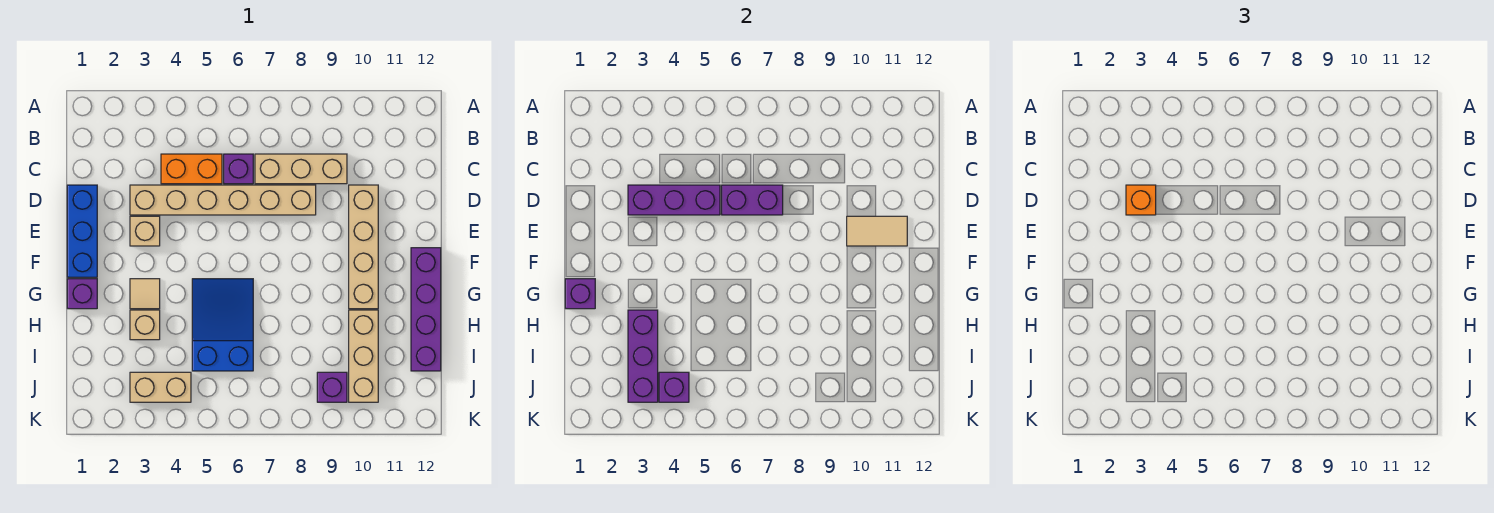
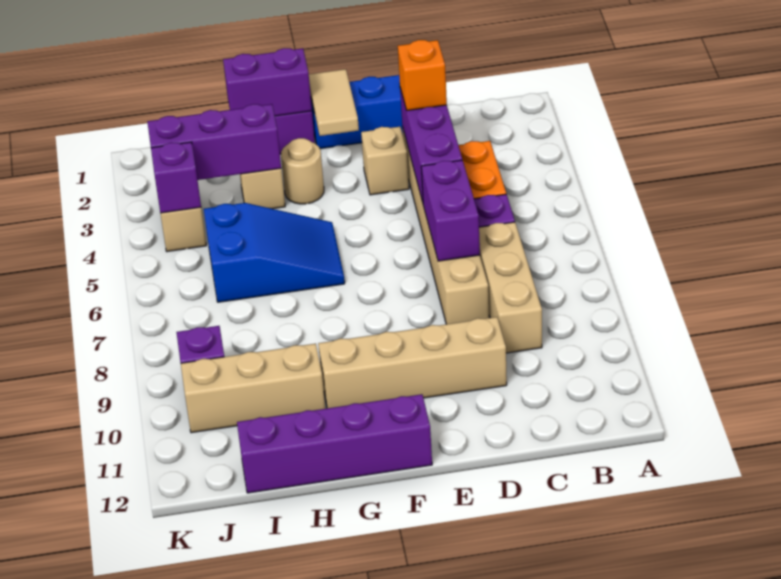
tan 1x2 tile [847,216,907,246] -> tan 1x2 tile moved to [309,69,359,136]
purple 1x1 brick [565,279,595,309] -> purple 1x2 brick [223,48,312,116]
tan 1x1 tile [130,279,160,309] -> tan 1x1 round brick [281,138,324,204]

